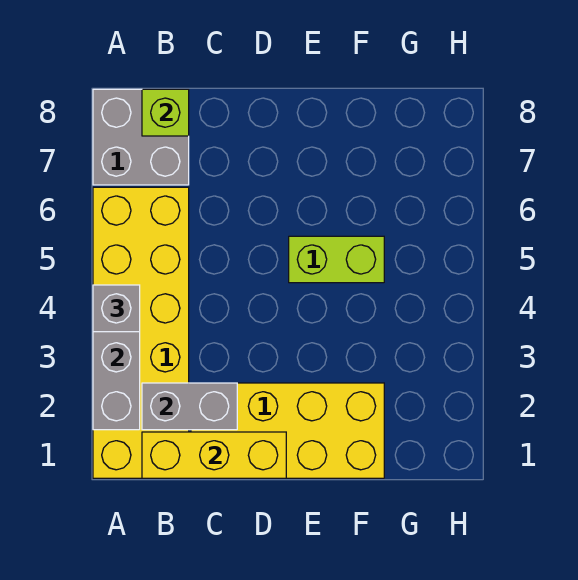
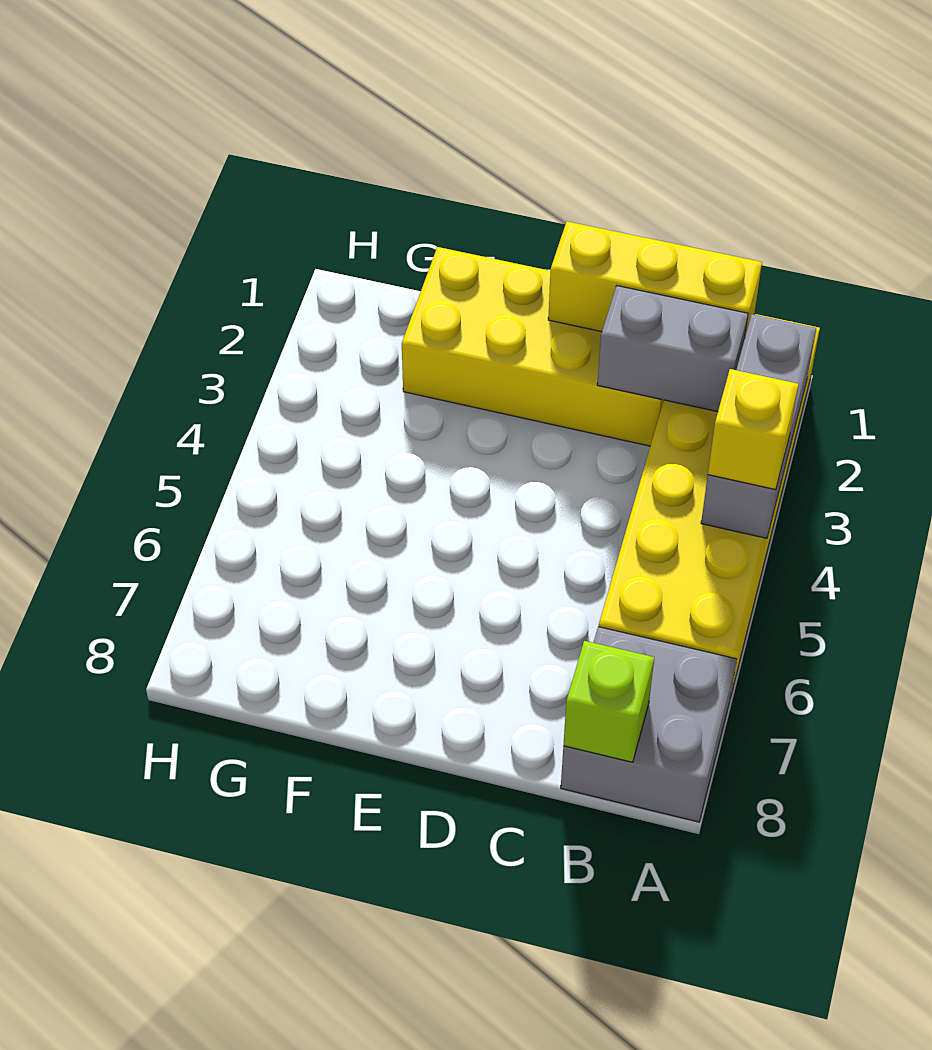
grey 1x1 brick [93,285,140,332] -> yellow 1x1 brick [708,369,798,490]
lime 1x2 brick [289,236,384,283] -> none

